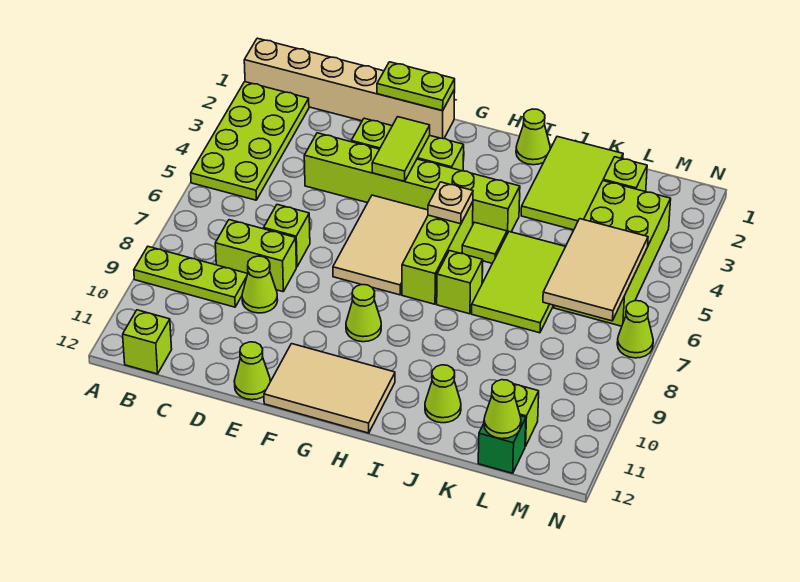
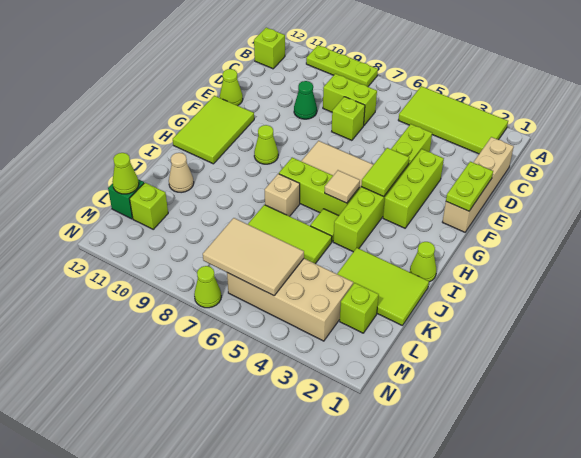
tan 1x6 brick [244,38,455,139] -> tan 1x4 brick [443,137,514,232]
lime 2x4 plate [191,82,309,200] -> lime 2x4 tile [398,86,508,154]
lime 1x3 plate [134,247,248,307] -> lime 1x3 plate turned to [306,45,378,87]
lime 1x2 brick [215,220,296,292] -> lime 1x2 brick turned to [323,74,377,125]
lime 1x1 cone [242,256,278,313] -> green 1x1 cone [294,81,317,119]
lime 1x2 tile [372,117,430,181] -> lime 1x2 tile turned to [361,148,409,197]
tan 2x3 tile [264,344,395,433] -> lime 2x3 tile [173,96,254,164]
tan 1x1 plate [428,182,473,224] -> tan 1x1 tile [325,170,360,203]
lime 1x1 brick [437,251,483,314] -> tan 1x1 brick [265,174,300,216]
lime 1x1 cone [425,365,461,423] -> tan 1x1 cone [169,153,194,193]
lime 2x4 brick [554,181,671,326] -> tan 2x4 brick [227,259,353,341]

